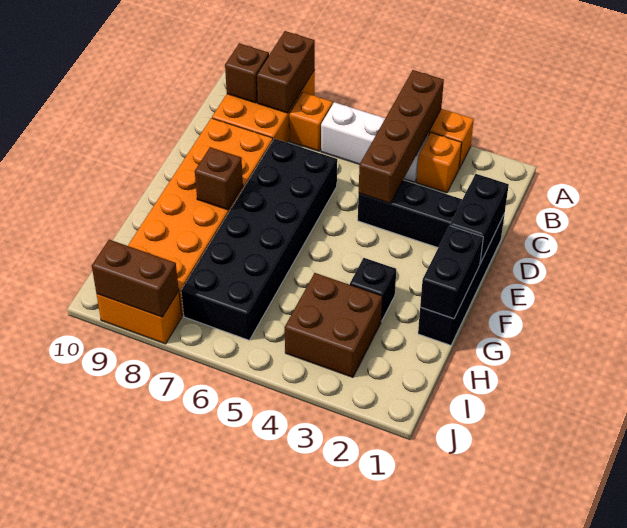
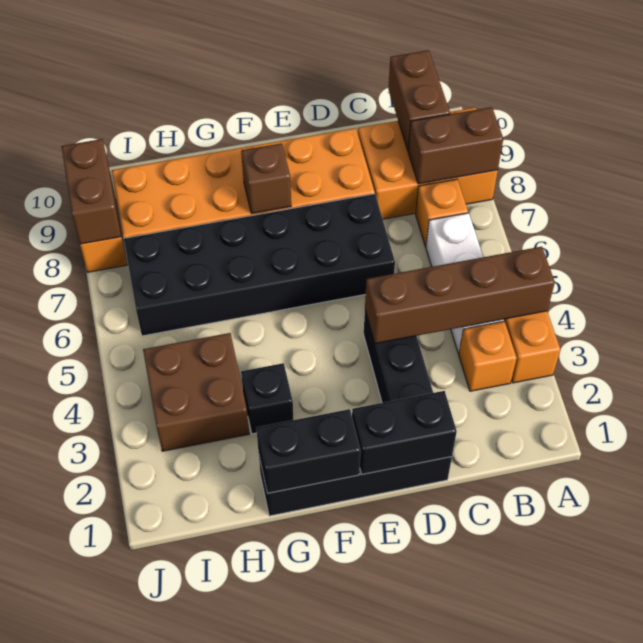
brown 1x1 brick [225,43,269,103] -> brown 1x2 brick [388,50,450,150]

